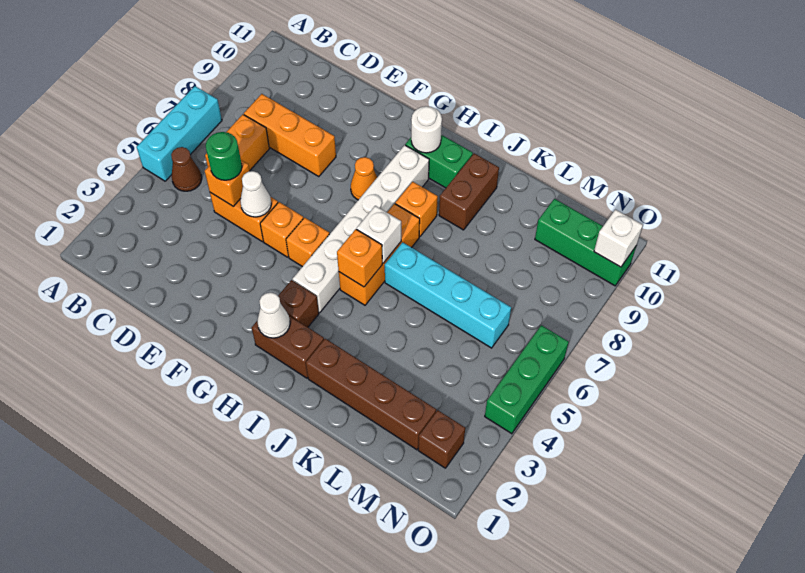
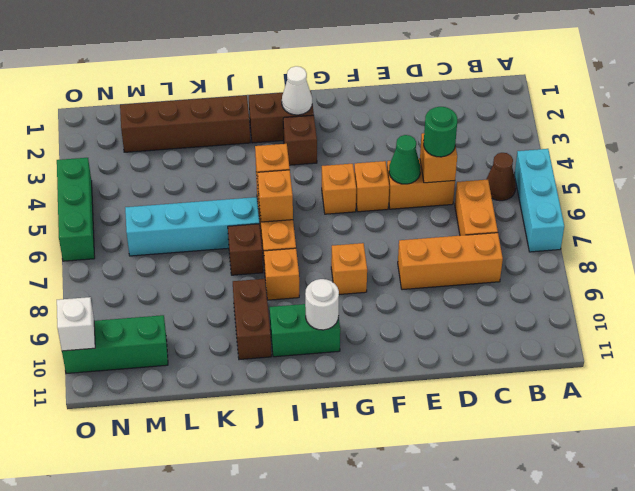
white 1x1 cone [240,171,271,217] -> green 1x1 cone [389,135,421,184]
orange 1x1 cone [351,157,377,200] -> orange 1x1 brick [331,243,367,295]
white 1x6 brick [292,145,429,313] -> none
white 1x1 brick [357,206,401,263] -> orange 1x1 brick [258,170,293,222]
brown 1x1 brick [418,410,465,468] -> brown 1x1 brick moved to [228,224,263,275]

